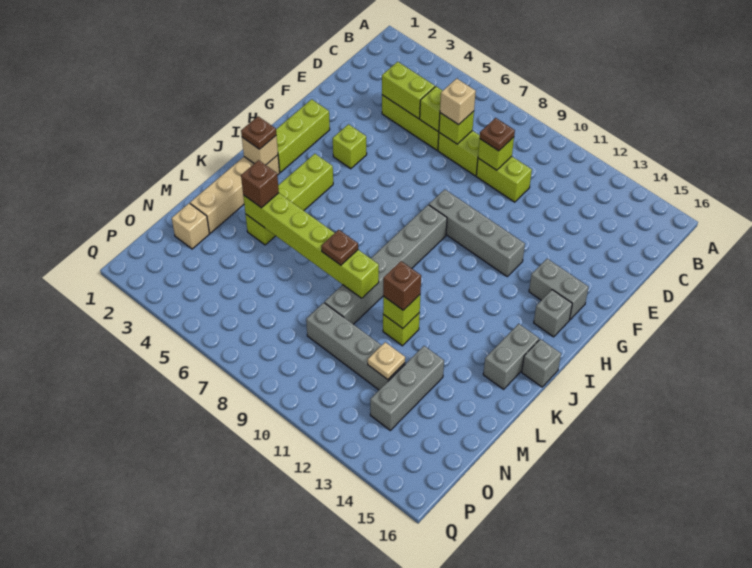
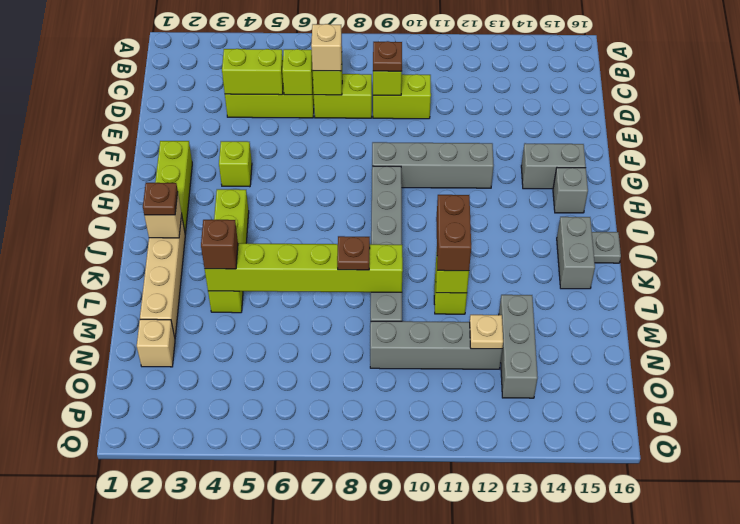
grey 1x1 brick [522,339,561,387] -> grey 1x1 plate [592,232,621,263]
brown 1x1 brick [383,261,421,310] -> brown 1x2 brick [436,195,471,271]

